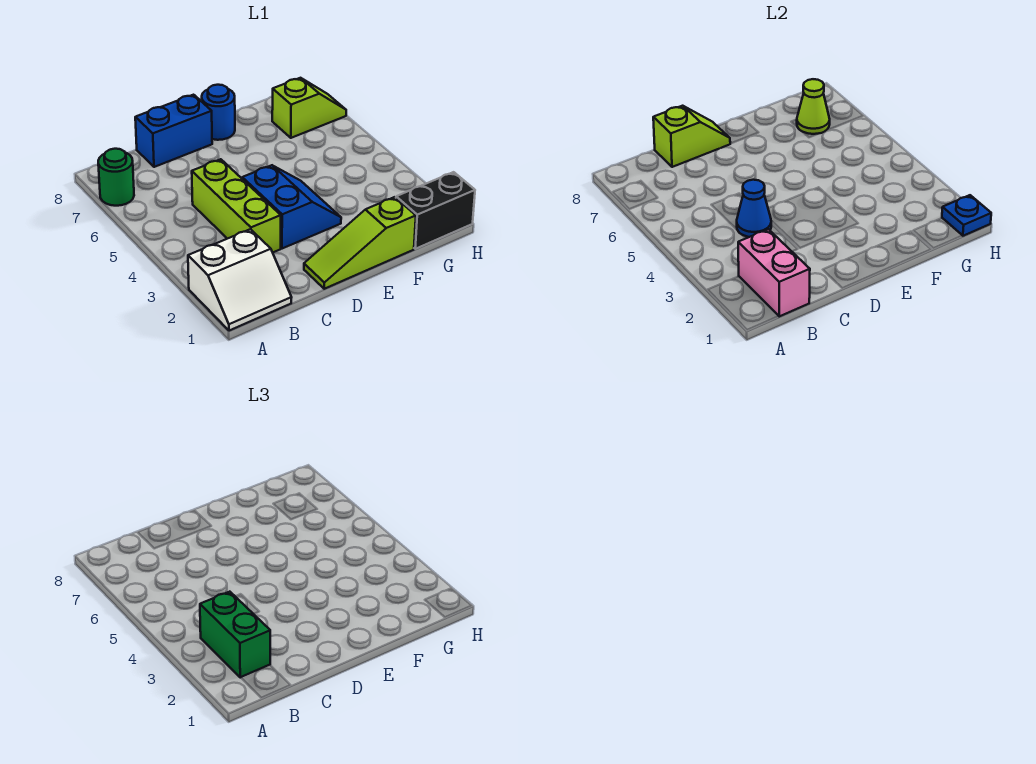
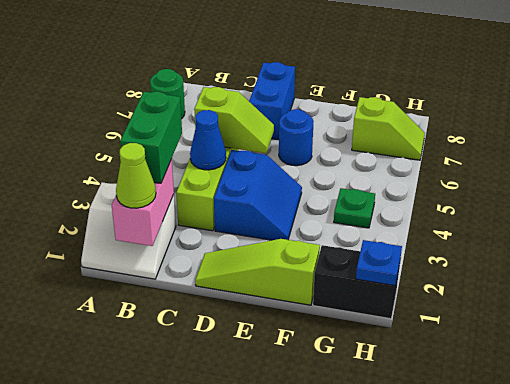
blue 1x2 brick [135,95,212,167] -> blue 1x2 brick turned to [249,62,295,140]
lime 1x2 slope [653,106,730,167] -> lime 1x2 slope moved to [194,87,274,153]
blue 1x1 round brick [202,85,235,140] -> blue 1x1 round brick moved to [279,109,314,166]
none -> green 1x1 plate [334,188,375,228]
lime 1x1 cone [797,79,830,134] -> lime 1x1 cone moved to [116,143,156,208]

